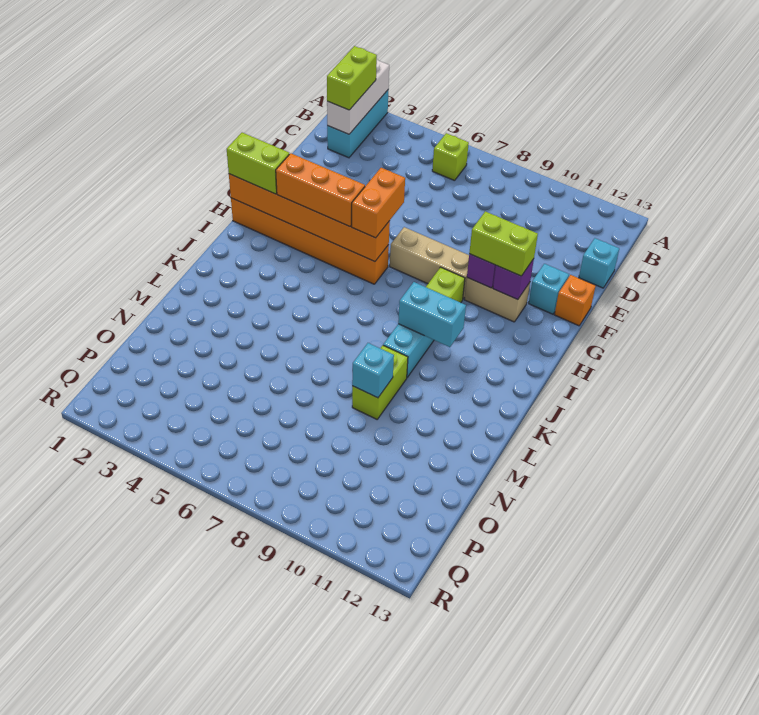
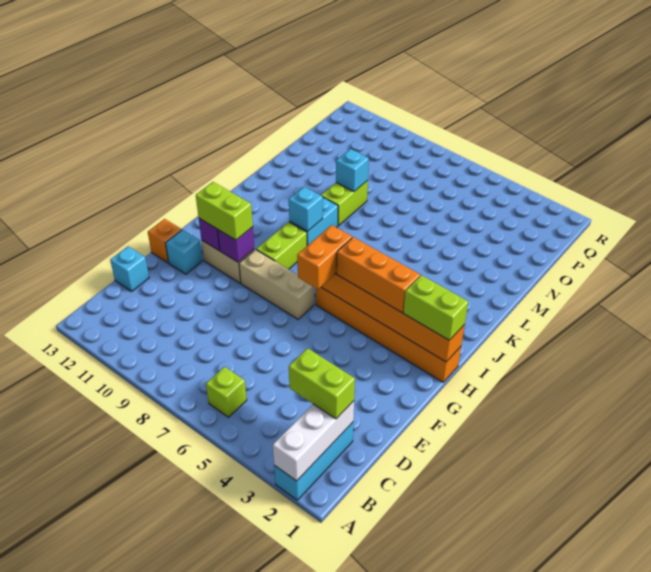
lime 1x2 brick [327,46,377,110] -> lime 1x2 brick turned to [289,348,355,419]
cyan 1x2 brick [398,282,466,347] -> cyan 1x1 brick [289,187,323,231]

